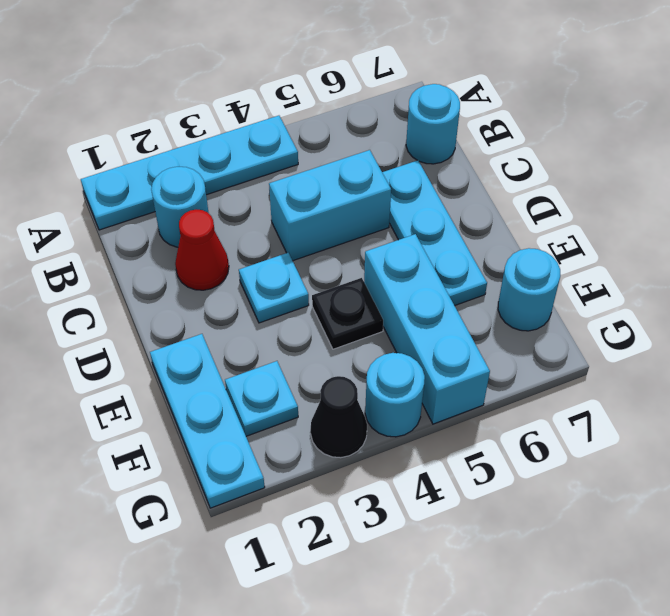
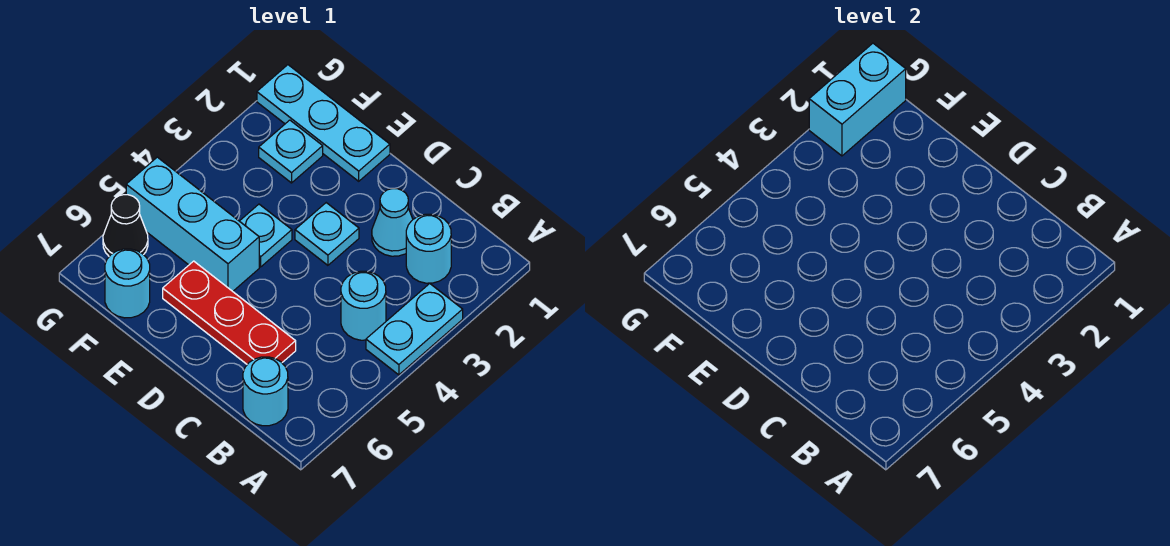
cyan 1x4 plate [81,116,298,230] -> cyan 1x2 plate [366,284,463,375]
red 1x1 cone [175,209,229,290] -> cyan 1x1 cone [372,189,413,256]
cyan 1x2 brick [269,150,391,261] -> cyan 1x2 brick moved to [809,43,906,156]
cyan 1x3 plate [382,160,487,306] -> red 1x3 plate [163,261,296,364]
black 1x1 plate [312,278,383,349] -> cyan 1x1 plate [240,204,292,267]
black 1x1 cone [311,376,367,458] -> black 1x1 cone moved to [103,195,148,256]
cyan 1x1 round brick [365,353,425,437] -> cyan 1x1 round brick moved to [341,271,386,340]

